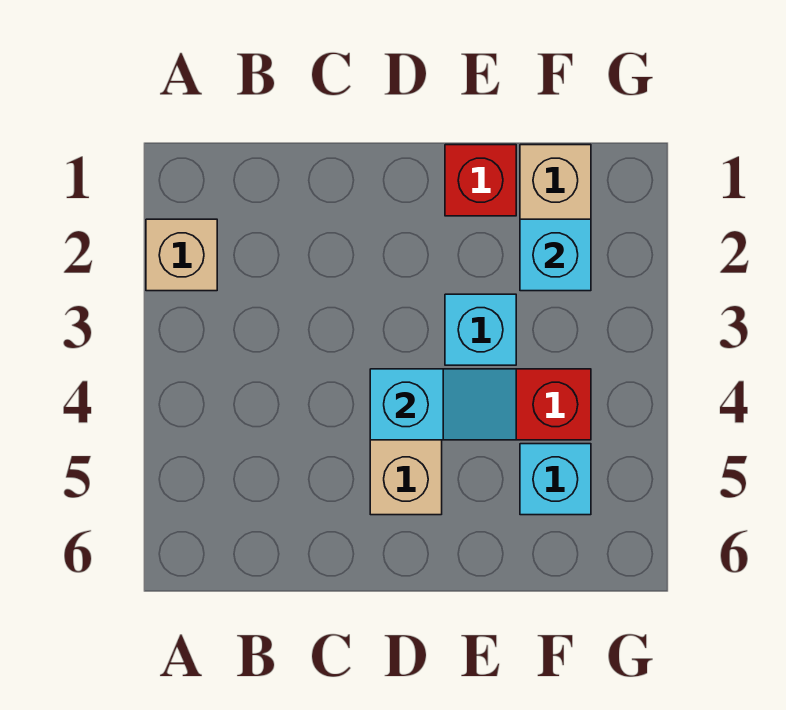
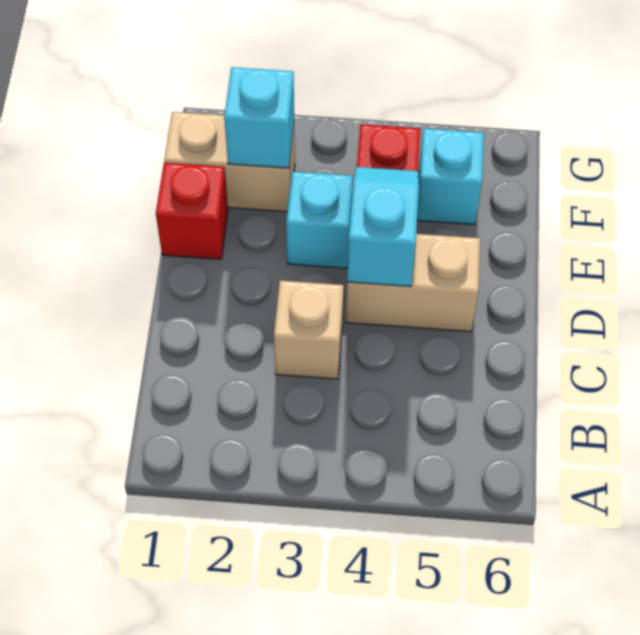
tan 1x1 brick [146,219,217,291] -> tan 1x1 brick moved to [274,281,344,379]

